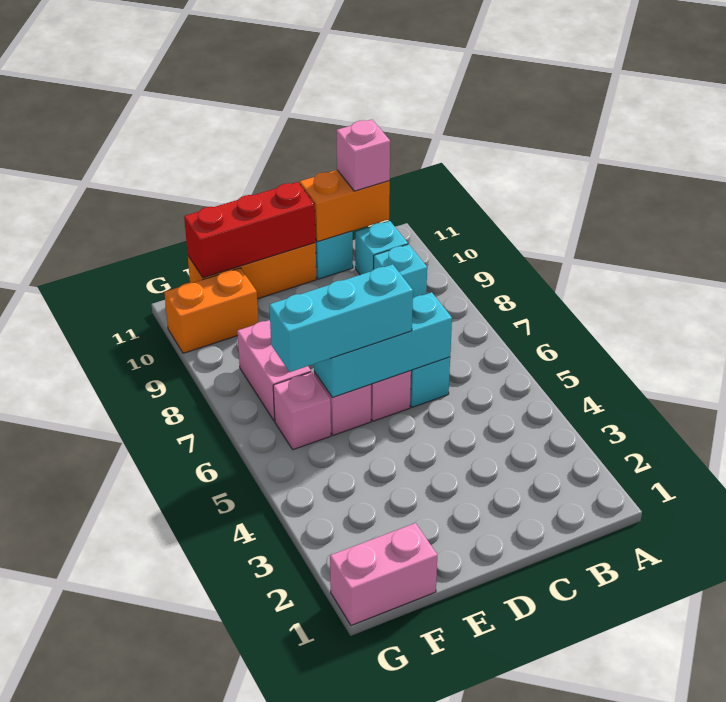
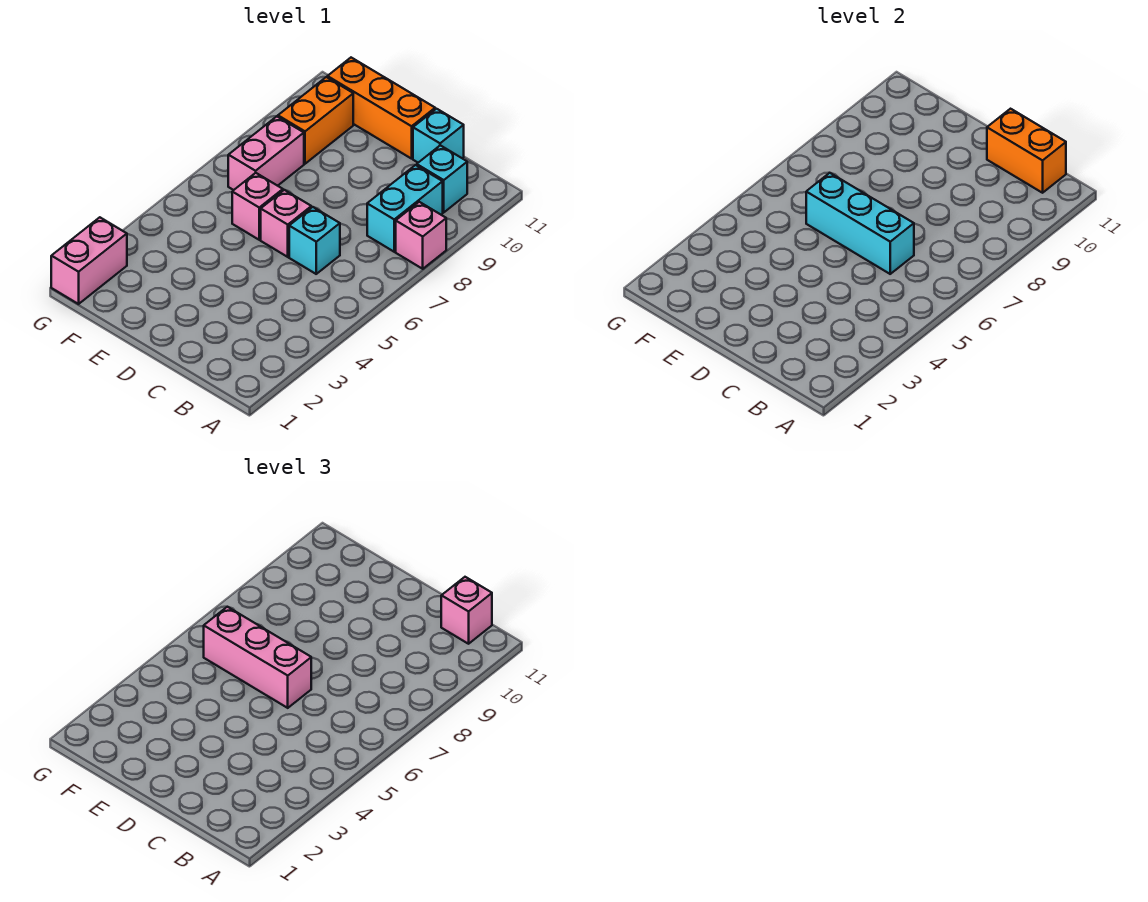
cyan 1x1 brick [374,244,427,298] -> cyan 1x2 brick [367,165,443,252]
cyan 1x3 brick [269,264,413,372] -> pink 1x3 brick [204,607,311,708]
red 1x3 brick [184,182,316,278] -> none
pink 1x2 brick [330,523,437,625] -> pink 1x2 brick turned to [51,217,127,304]
pink 1x1 brick [273,372,331,450] -> pink 1x1 brick moved to [396,202,446,269]
orange 1x2 brick [164,268,258,353] -> orange 1x2 brick turned to [278,77,353,164]

